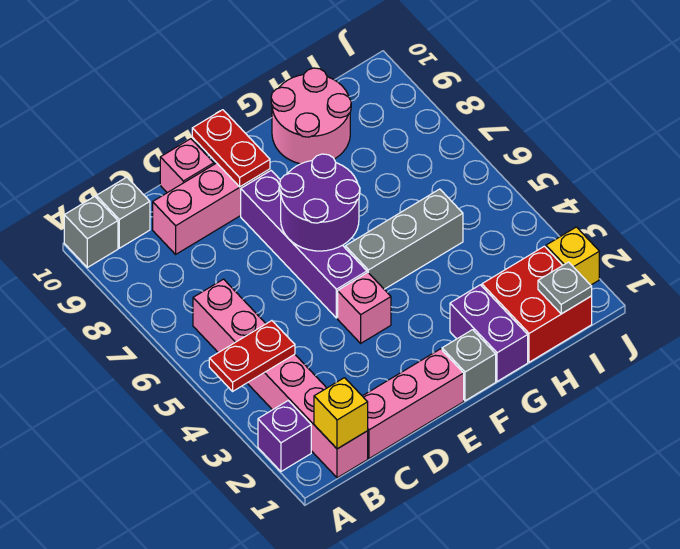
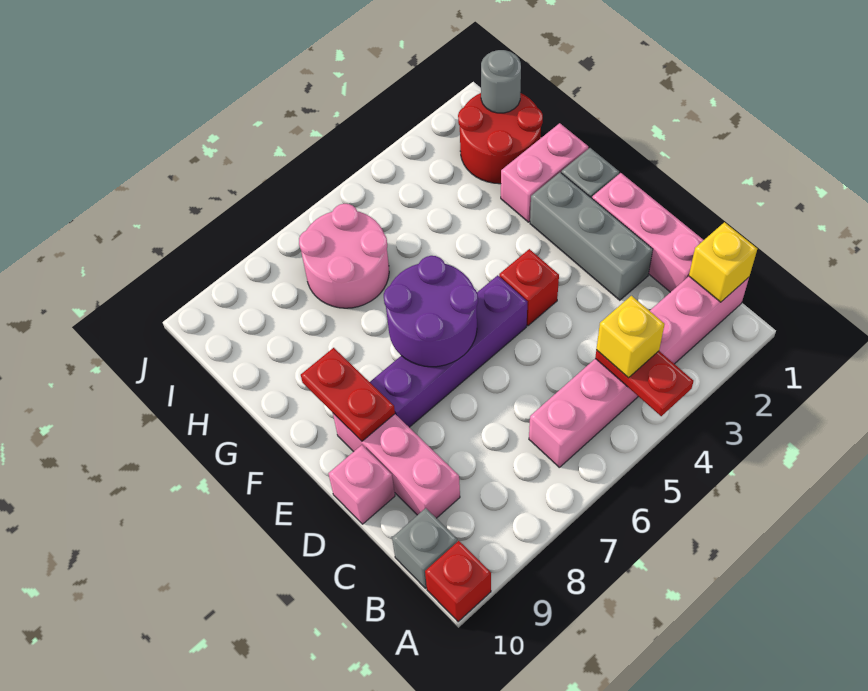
purple 1x1 brick [258,401,311,471] -> none
grey 1x1 brick [64,197,118,267] -> red 1x1 brick [425,541,491,622]
pink 1x1 brick [338,273,391,343] -> red 1x1 brick [499,249,559,326]
red 1x2 plate [192,110,270,187] -> red 1x2 plate turned to [301,348,395,441]
grey 1x3 brick [345,189,463,289] -> grey 1x3 brick moved to [530,172,653,300]
purple 1x2 brick [450,285,528,381] -> pink 1x2 brick [501,123,588,222]
pink 2x2 round brick [271,68,351,164] -> pink 2x2 round brick moved to [299,204,389,308]
red 2x2 brick [482,246,592,362] -> red 2x2 round brick [458,93,543,184]
grey 1x1 plate [538,262,592,314] -> grey 1x1 round brick [481,50,521,113]
yellow 1x1 brick [546,227,599,285] -> yellow 1x1 brick moved to [596,296,665,378]

